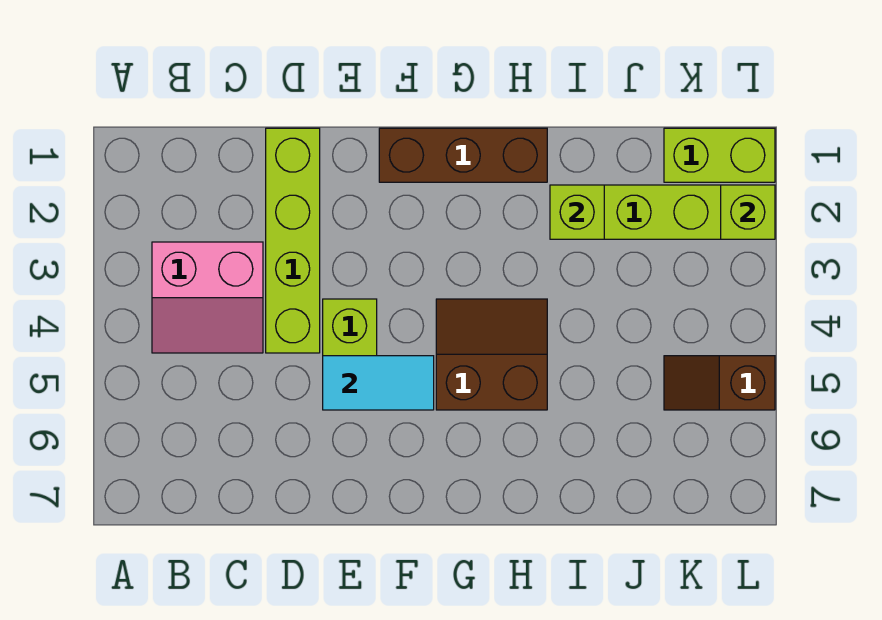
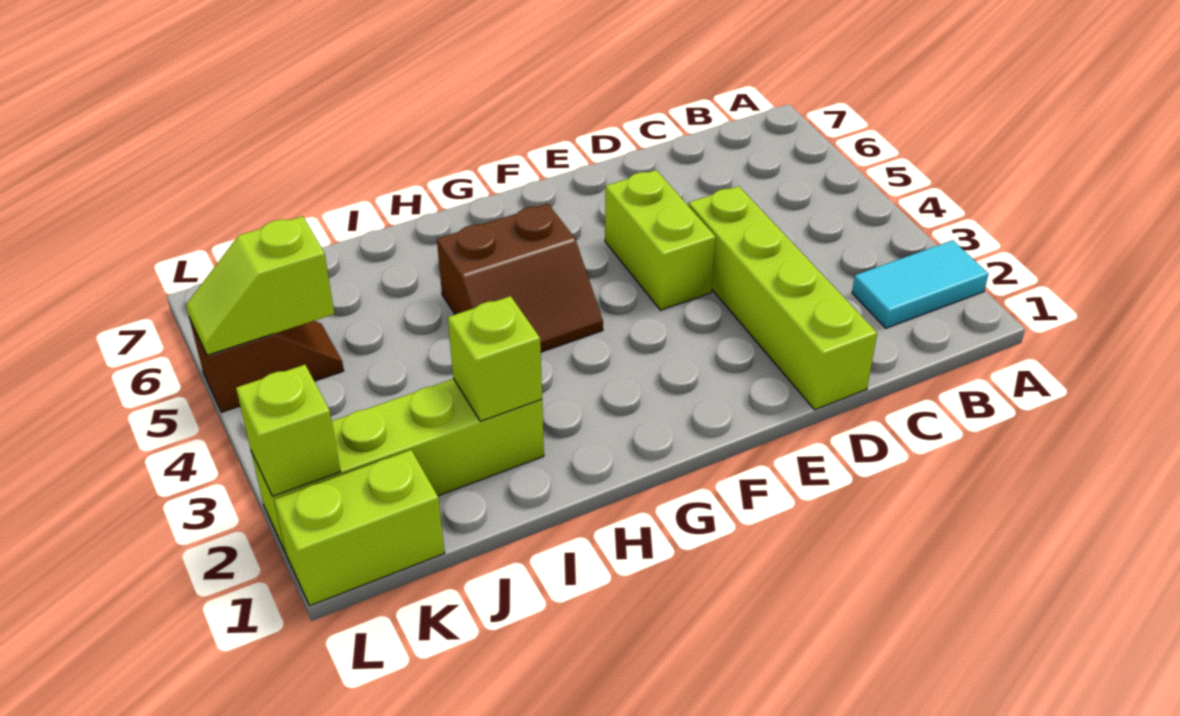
pink 2x2 slope [152,242,263,353] -> none
cyan 1x2 tile [323,356,434,410] -> cyan 1x2 tile moved to [852,240,988,328]
brown 1x3 brick [379,128,547,182] -> none
none -> lime 1x2 slope [186,216,334,355]

